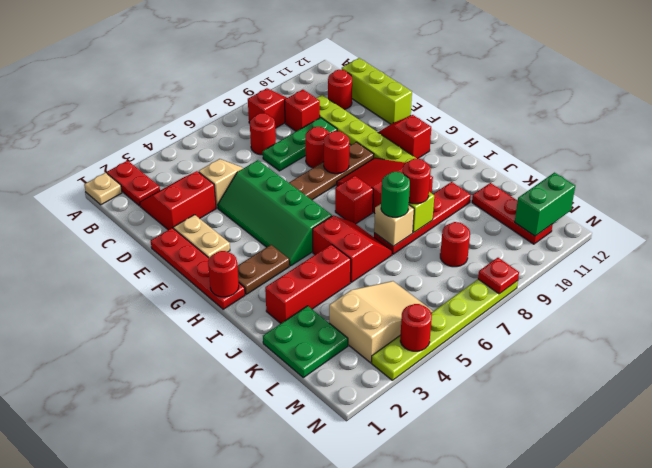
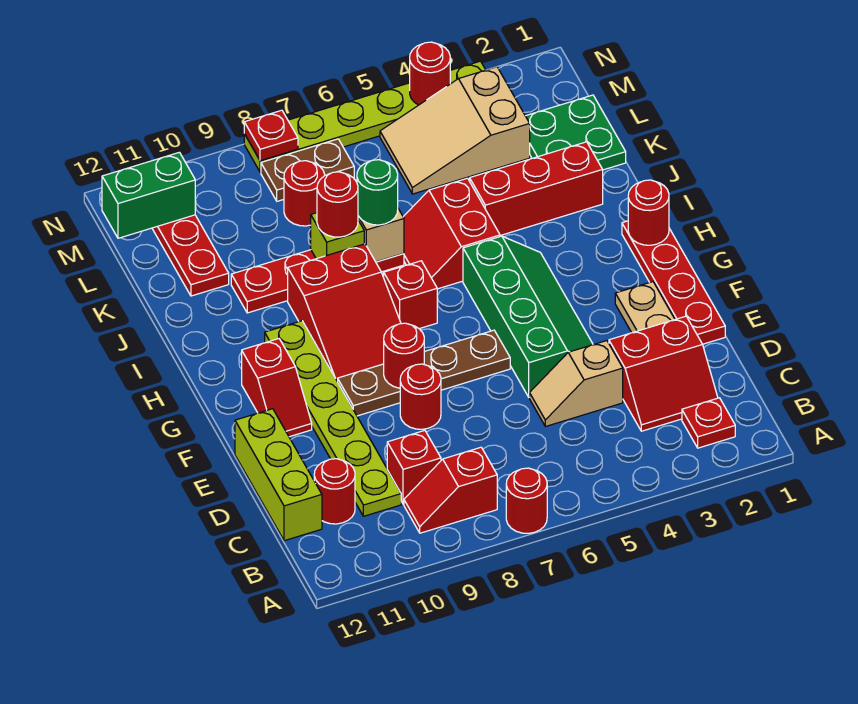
tan 1x1 plate [84,173,122,205] -> none
red 1x2 plate [107,161,160,206] -> red 1x1 plate [682,398,735,448]
red 1x1 round brick [250,113,276,155] -> red 1x1 round brick moved to [506,468,547,533]
green 1x3 plate [263,118,337,171] -> none
brown 1x2 plate [237,245,289,295] -> brown 1x2 plate moved to [261,139,354,201]

